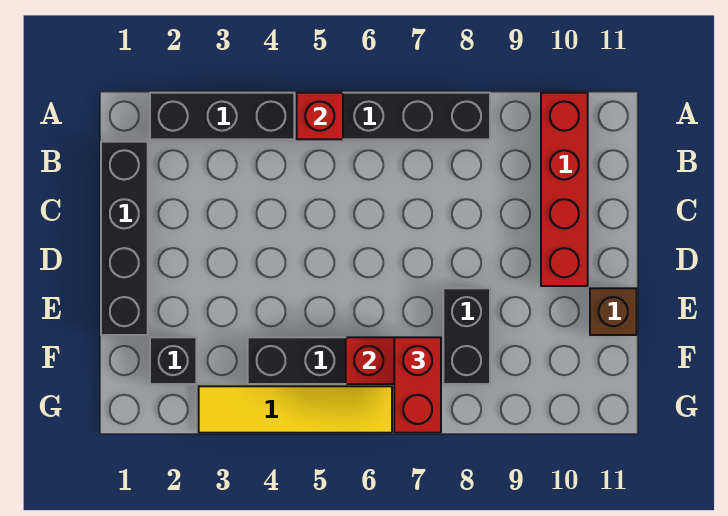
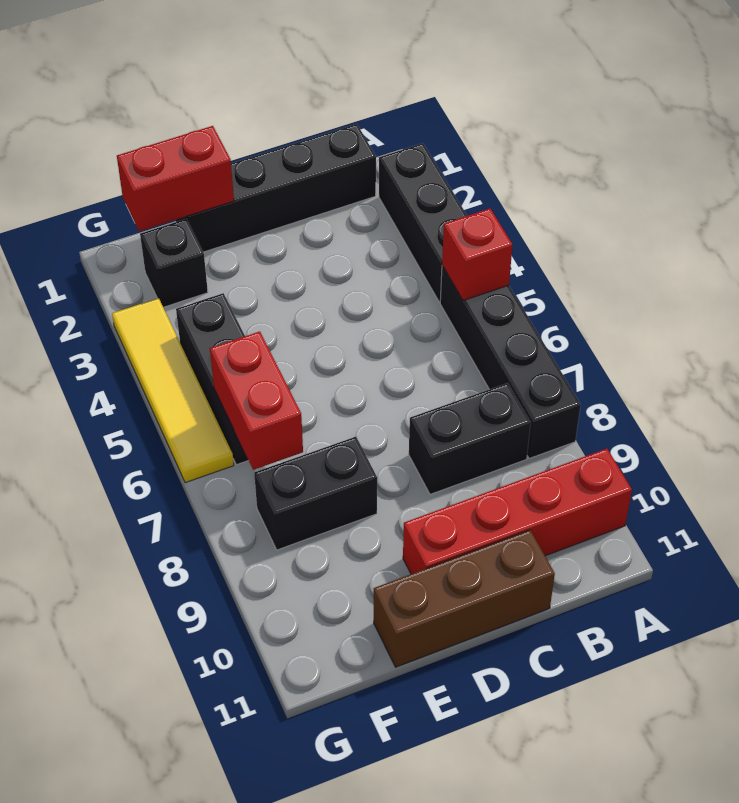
none -> black 1x2 brick [409,383,531,494]
brown 1x1 brick [590,288,637,335] -> brown 1x3 brick [374,530,555,667]
red 1x2 brick [394,337,441,433] -> red 1x2 brick moved to [117,126,234,231]

